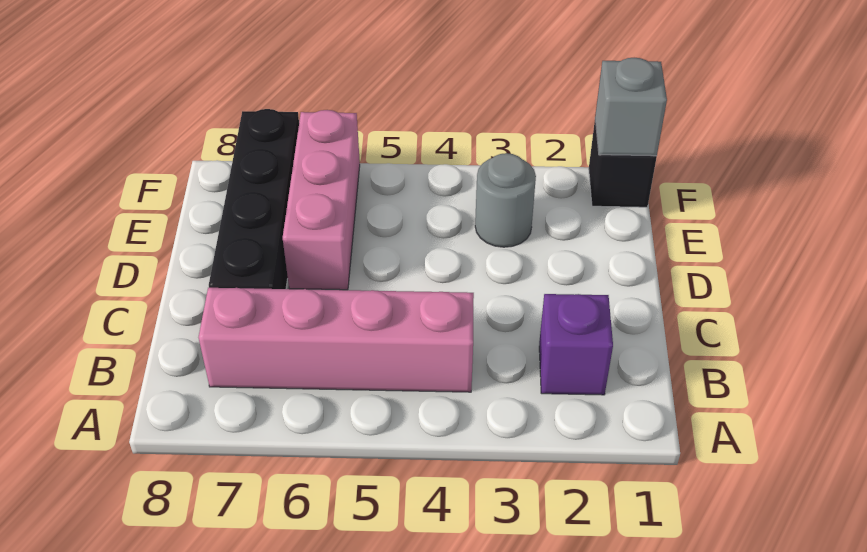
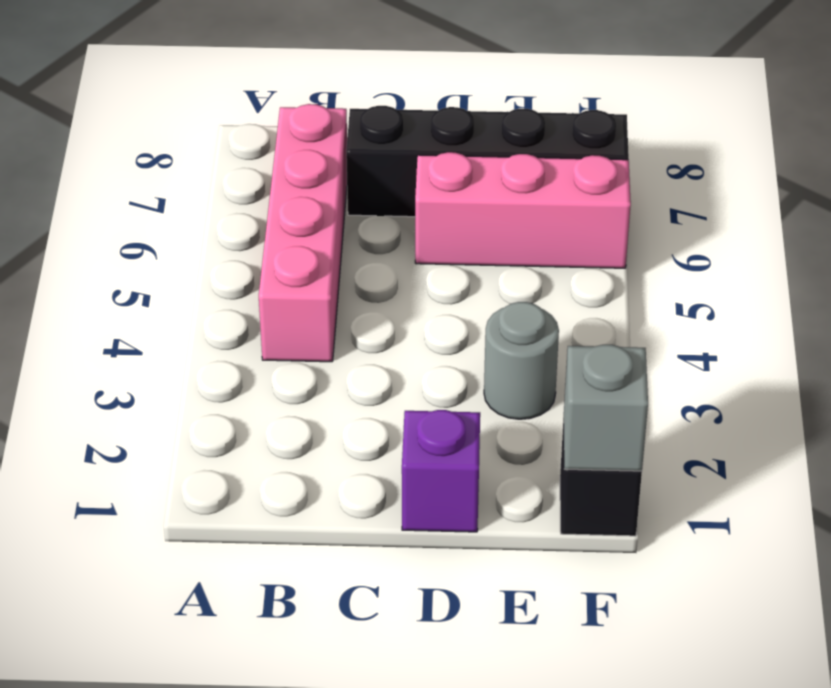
purple 1x1 brick [539,294,613,395] -> purple 1x1 brick moved to [402,410,480,532]

